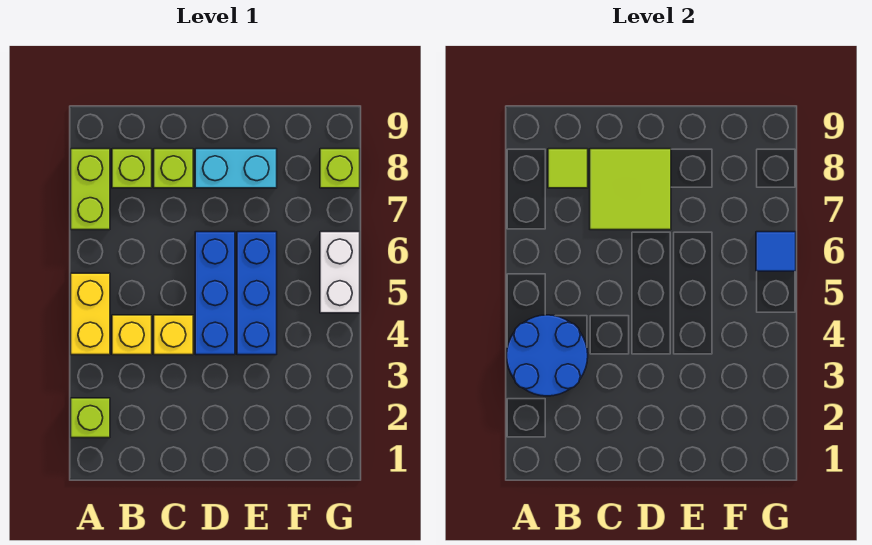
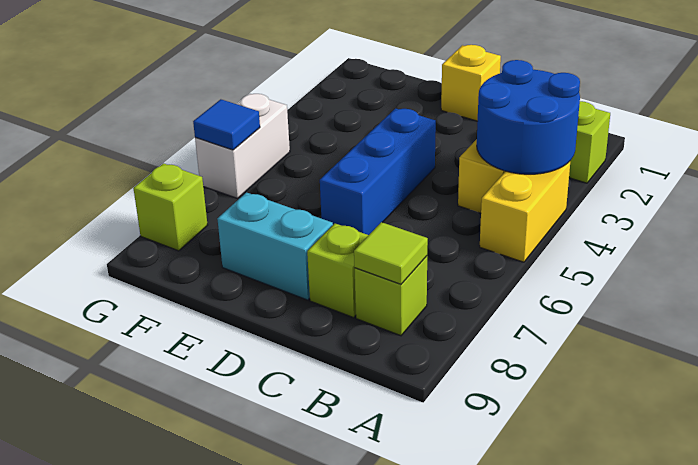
lime 1x2 brick [71,149,110,230] -> none
yellow 1x1 brick [154,315,193,355] -> yellow 1x1 brick moved to [441,45,501,121]
lime 2x2 tile [590,149,671,230] -> none
blue 1x3 brick [237,232,277,355] -> none

